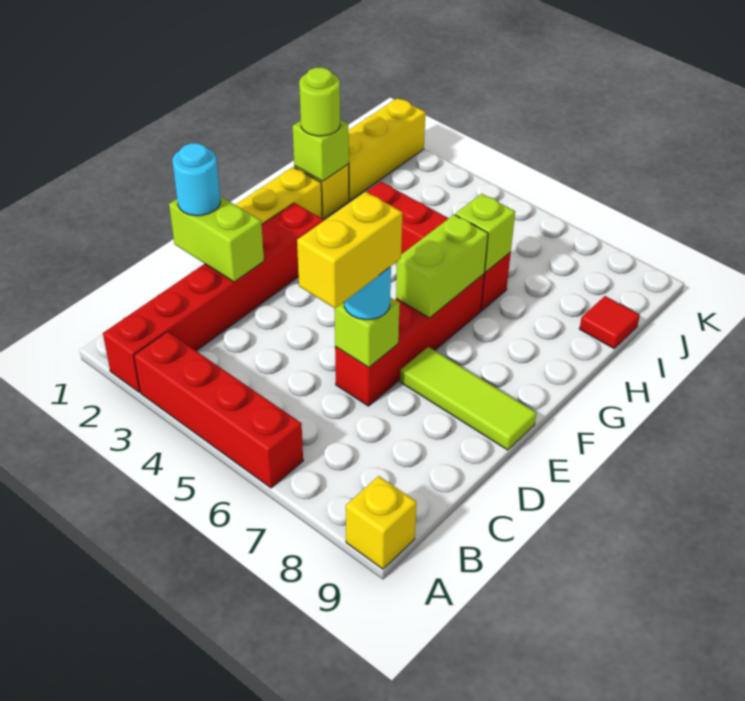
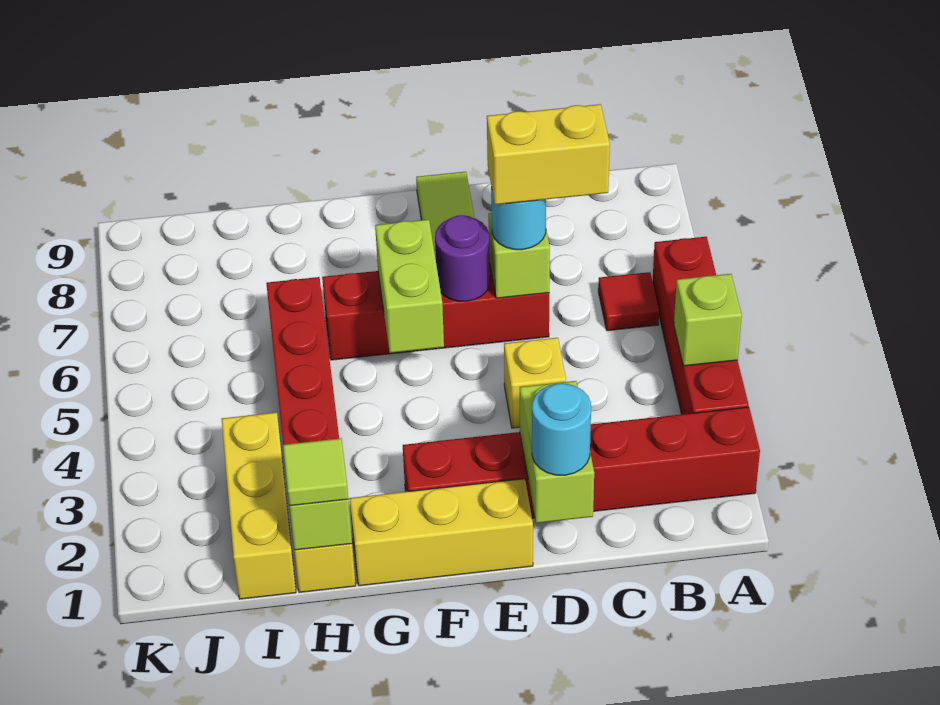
yellow 1x1 brick [346,476,417,569] -> yellow 1x1 brick moved to [504,338,566,428]
none -> purple 1x1 round brick [435,215,490,301]
lime 1x2 brick [396,215,488,318] -> lime 1x2 brick turned to [375,219,444,353]
lime 1x1 round brick [299,67,340,136] -> lime 1x1 tile [283,438,348,506]
lime 1x1 brick [455,194,515,272] -> lime 1x1 brick moved to [674,274,742,366]
yellow 1x3 brick [348,98,426,201] -> yellow 1x3 brick turned to [222,412,296,599]
red 1x1 tile [580,296,640,348] -> red 1x1 tile moved to [598,272,659,331]

